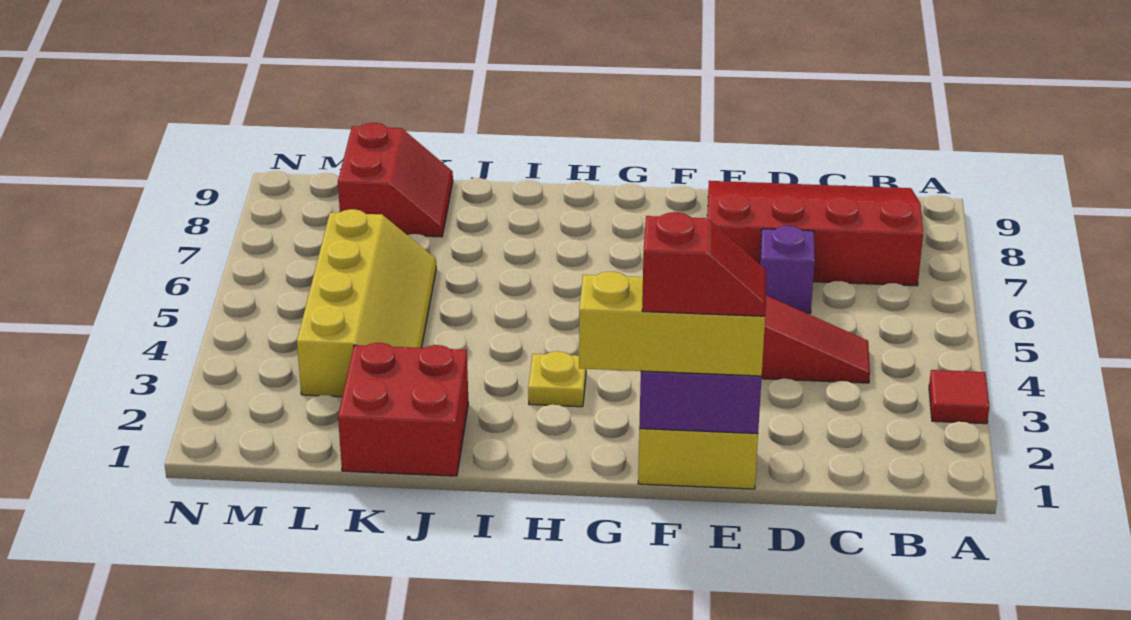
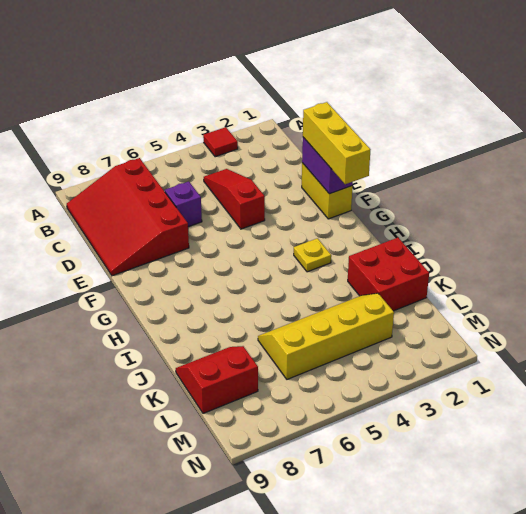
red 1x2 slope [642,212,766,316] -> none

